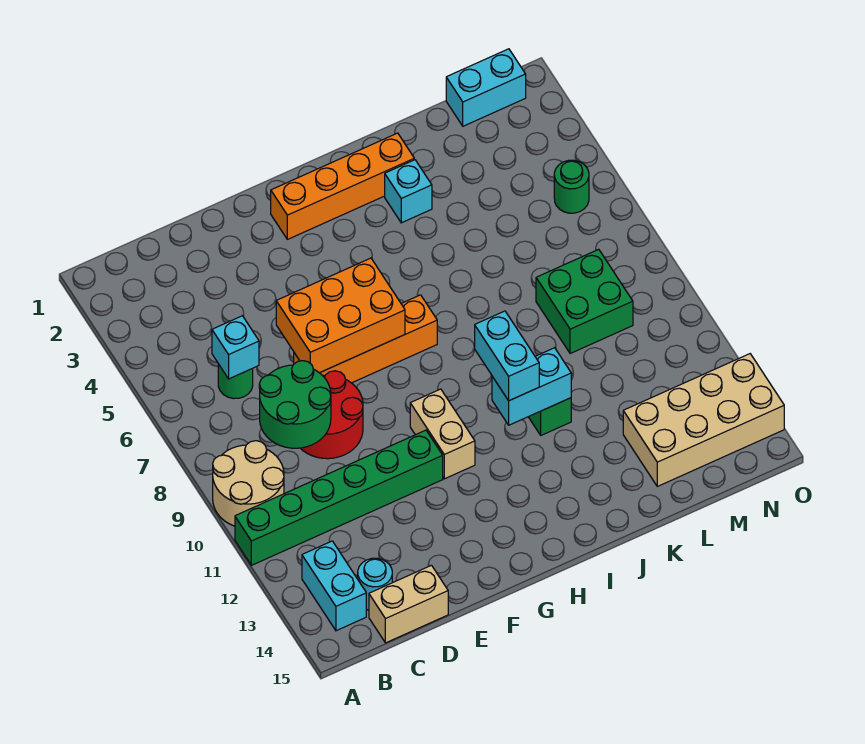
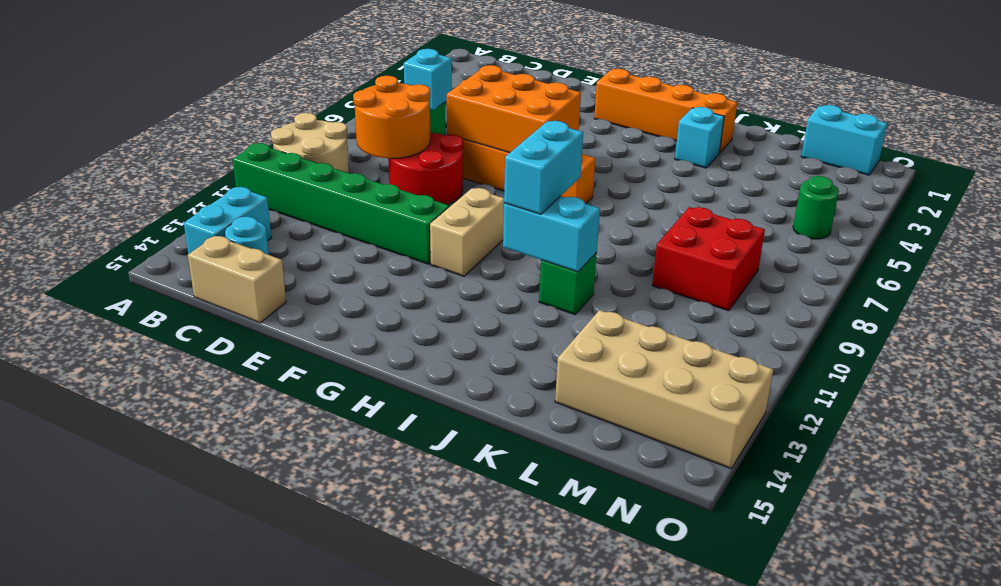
green 2x2 round brick [259,361,331,448] -> orange 2x2 round brick [353,76,430,158]
green 2x2 brick [536,249,633,354] -> red 2x2 brick [652,207,765,311]

